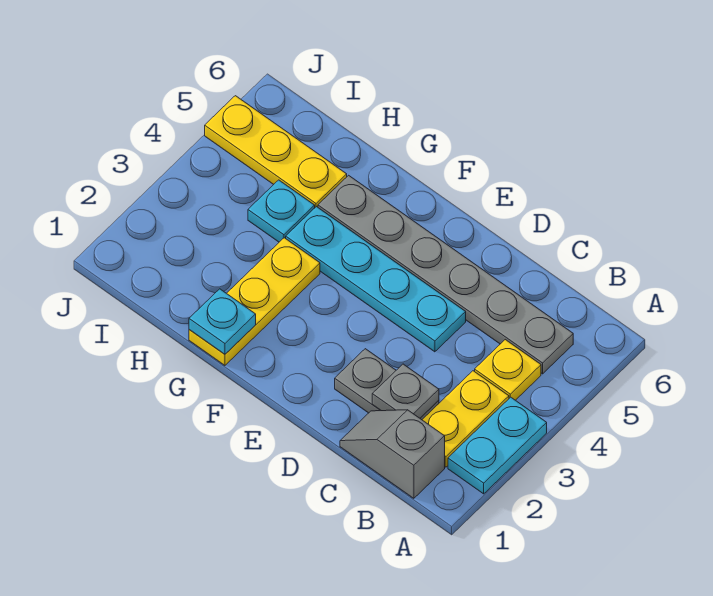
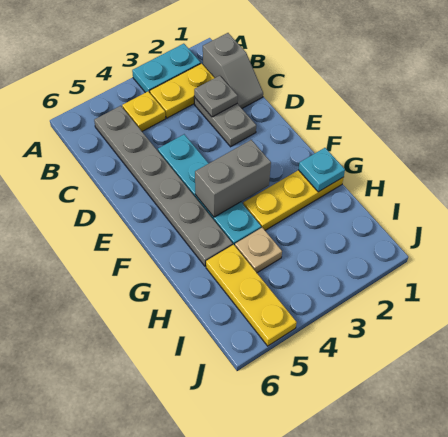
none -> grey 1x2 brick [195,140,271,217]
cyan 1x1 plate [248,180,315,242] -> tan 1x1 plate [235,228,282,273]

